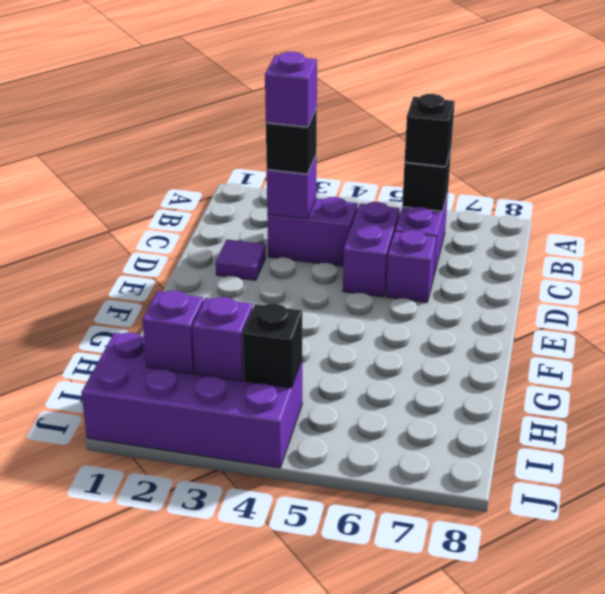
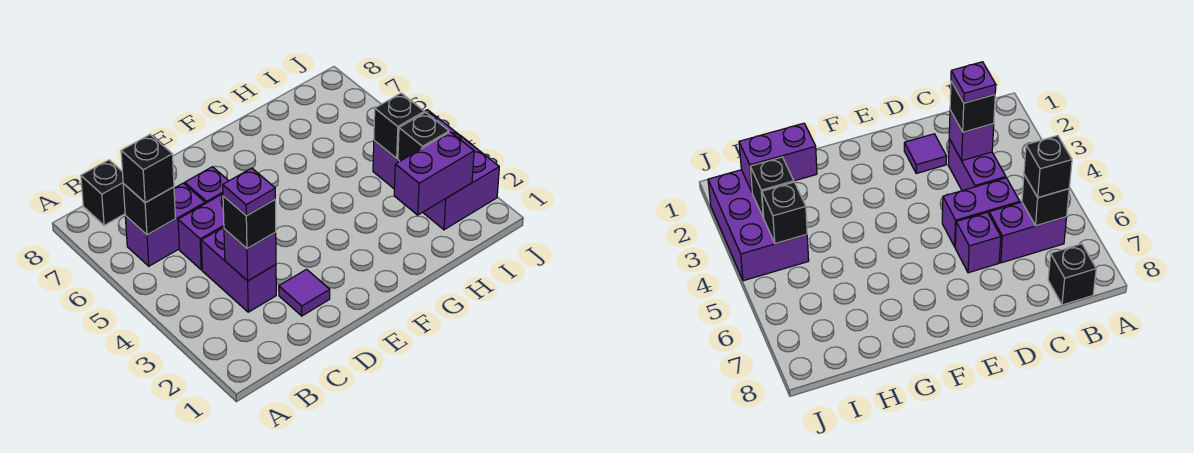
none -> black 1x1 brick [81,160,125,225]
purple 1x1 brick [265,52,317,127] -> purple 1x1 plate [223,168,275,216]
purple 2x4 brick [81,332,302,468] -> purple 2x3 brick [373,110,499,230]
purple 1x1 brick [142,291,204,374] -> purple 1x2 brick [394,132,474,215]
purple 1x1 brick [192,297,253,381] -> black 1x1 brick [398,112,449,161]

